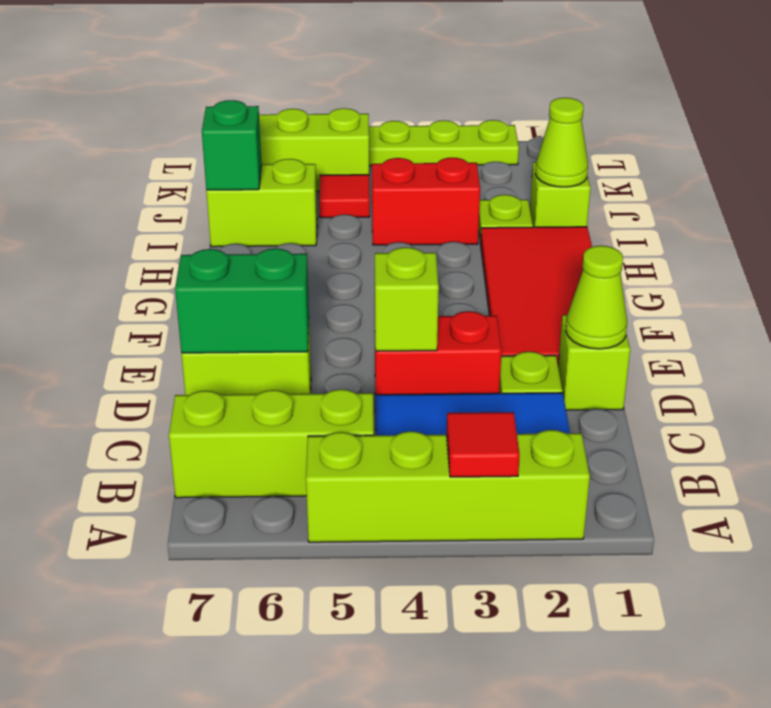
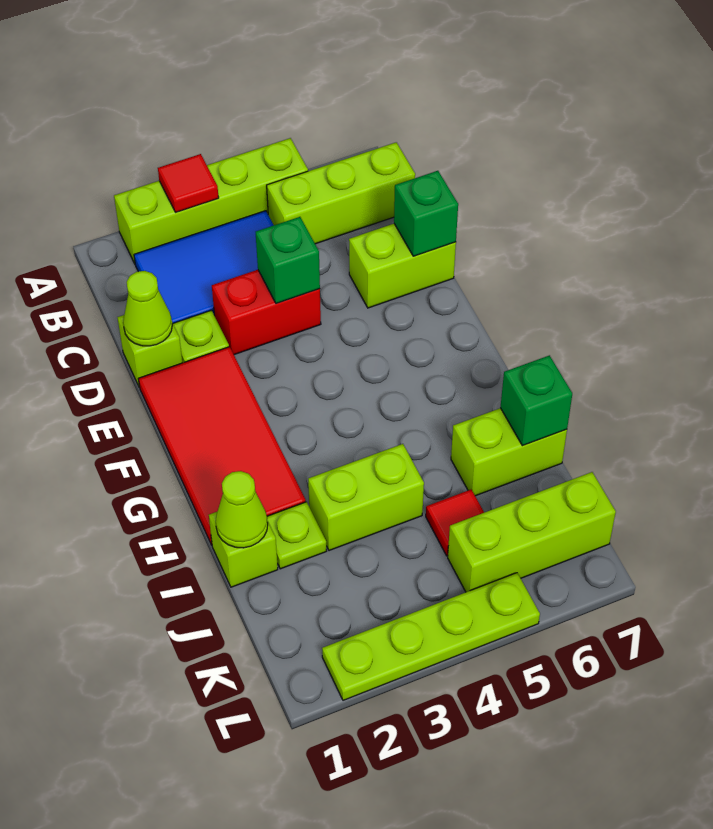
lime 1x1 brick [375,247,439,351] -> green 1x1 brick [256,217,320,304]
green 1x2 brick [175,249,309,353] -> green 1x1 brick [394,171,458,256]
red 1x2 brick [372,158,480,245] -> lime 1x2 brick [308,444,424,551]

